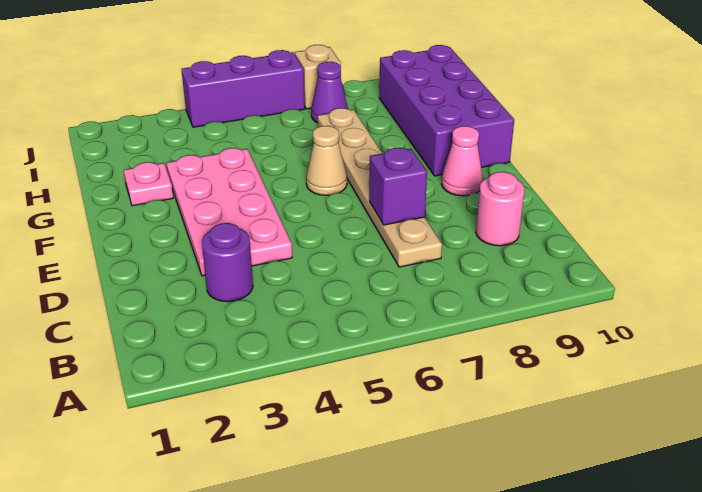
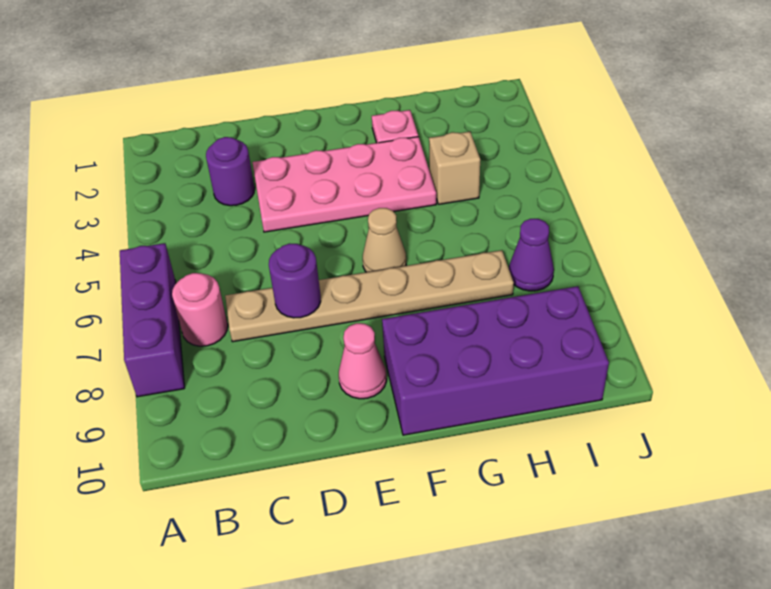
pink 1x1 round brick [476,172,525,246] -> pink 1x1 round brick moved to [172,273,228,346]
purple 1x1 brick [369,148,427,225] -> purple 1x1 round brick [269,243,321,318]
purple 1x3 brick [181,50,305,127] -> purple 1x3 brick moved to [120,243,185,397]
tan 1x1 brick [295,45,341,109] -> tan 1x1 brick moved to [429,132,480,204]

